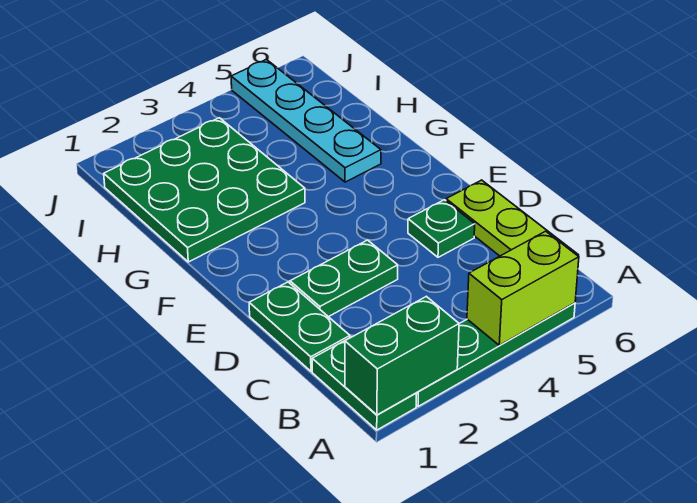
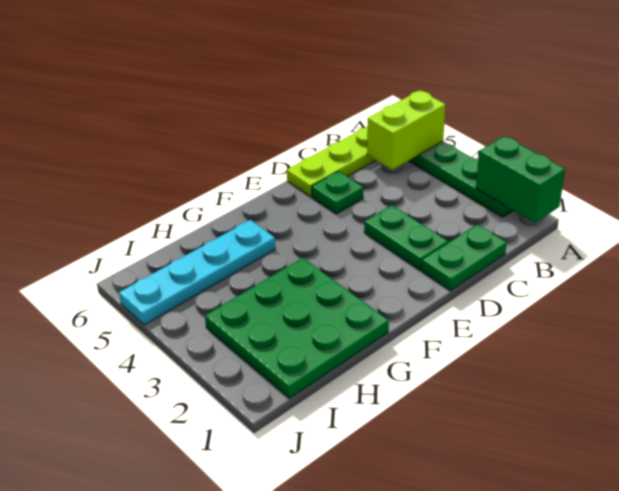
green 1x2 plate [312,337,417,430] -> none
lime 1x2 brick [467,231,579,345] -> lime 1x2 brick turned to [367,90,446,170]

